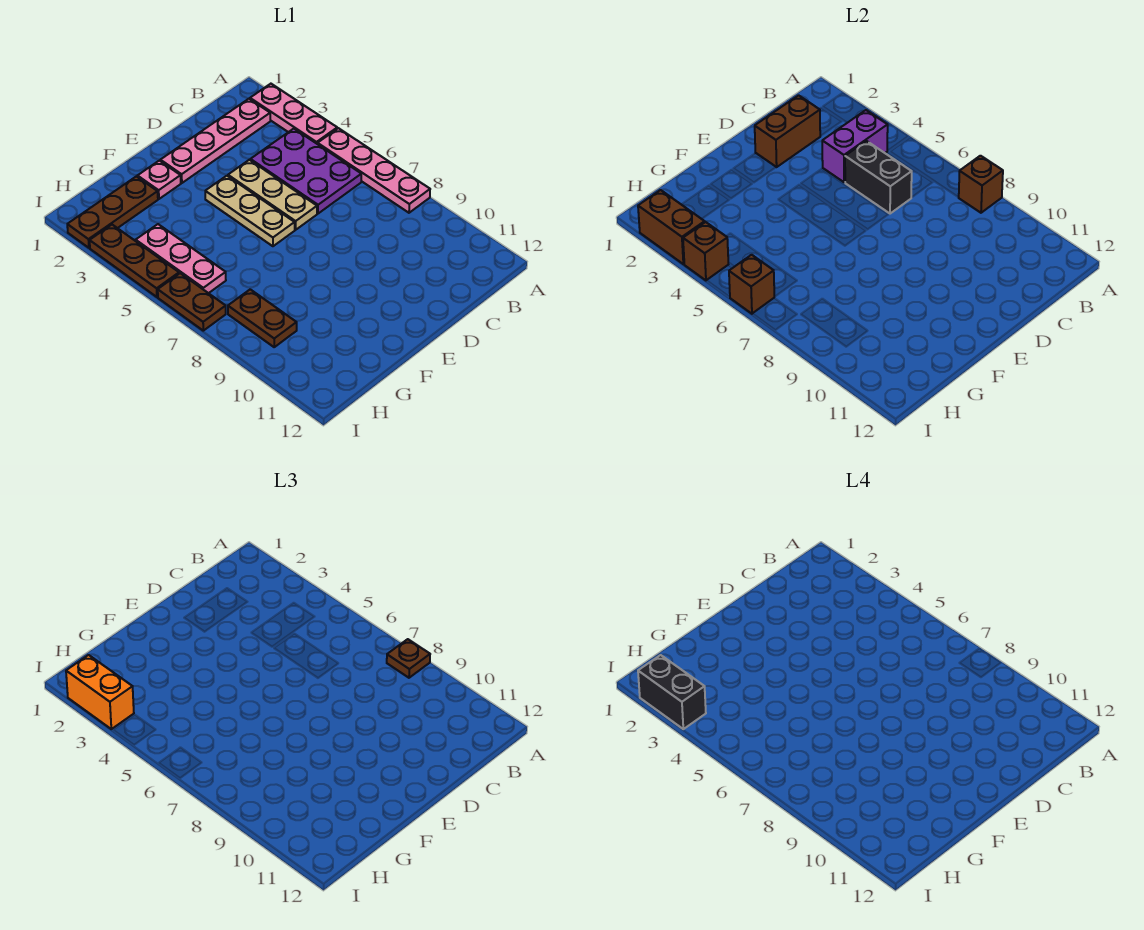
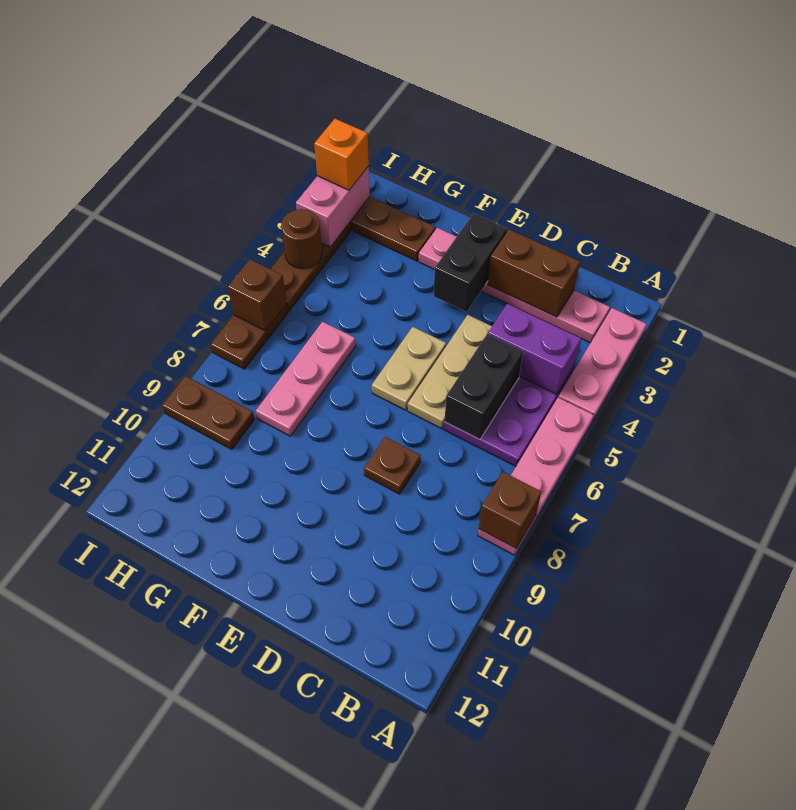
brown 1x1 plate [387,639,430,678] -> brown 1x1 plate moved to [364,437,420,494]
tan 1x3 plate [205,176,295,246] -> tan 1x2 plate [372,327,446,410]
pink 1x3 plate [136,224,226,293] -> pink 1x3 plate moved to [256,322,356,436]
brown 1x2 plate [228,289,297,347] -> brown 1x2 plate turned to [162,376,254,450]
brown 1x2 brick [638,190,705,264] -> pink 1x2 brick [296,166,370,247]
orange 1x2 brick [66,655,134,729] -> orange 1x1 brick [314,119,369,190]
black 1x2 brick [638,655,706,729] -> black 1x2 brick moved to [434,213,507,312]
brown 1x1 brick [683,222,728,280] -> brown 1x1 round brick [281,209,322,269]

